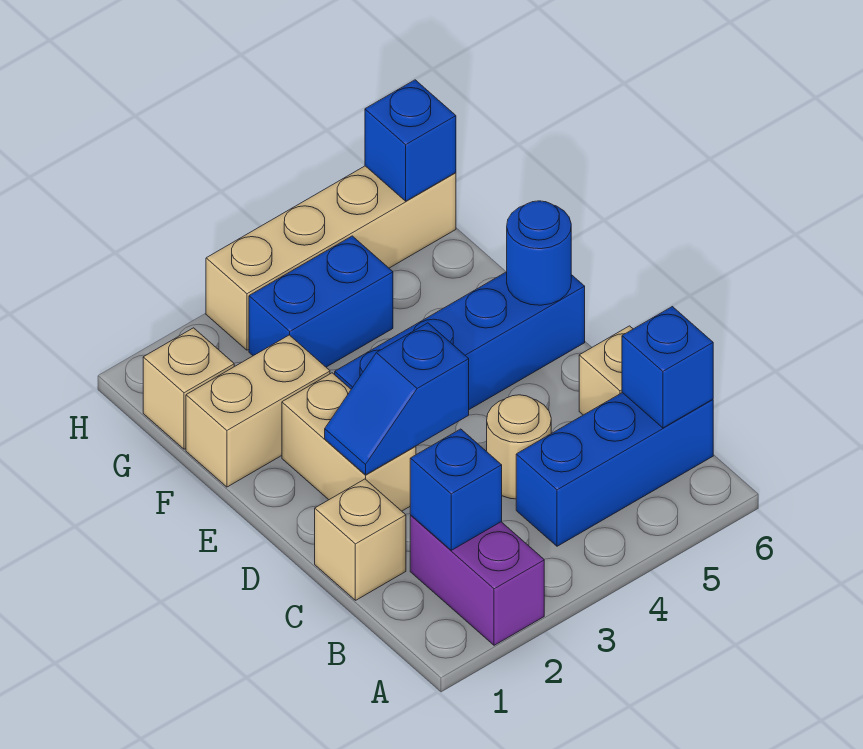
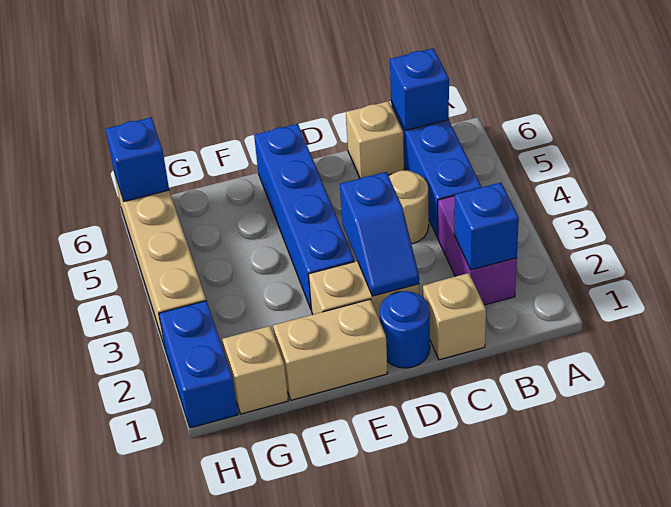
purple 1x2 brick [410,516,544,645] -> purple 1x2 brick turned to [438,196,517,305]
blue 1x1 round brick [507,201,571,305] -> blue 1x1 round brick moved to [380,291,430,368]
tan 1x2 brick [186,335,330,487] -> tan 1x2 brick turned to [273,299,388,400]
blue 1x2 brick [249,236,393,367] -> blue 1x2 brick moved to [159,301,238,428]

